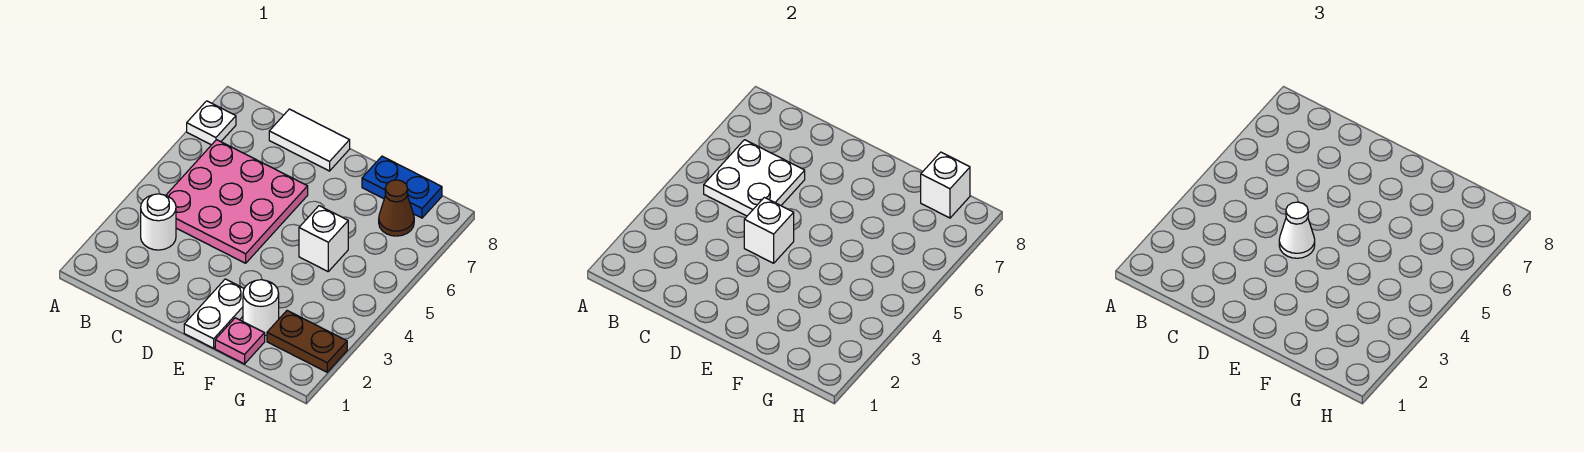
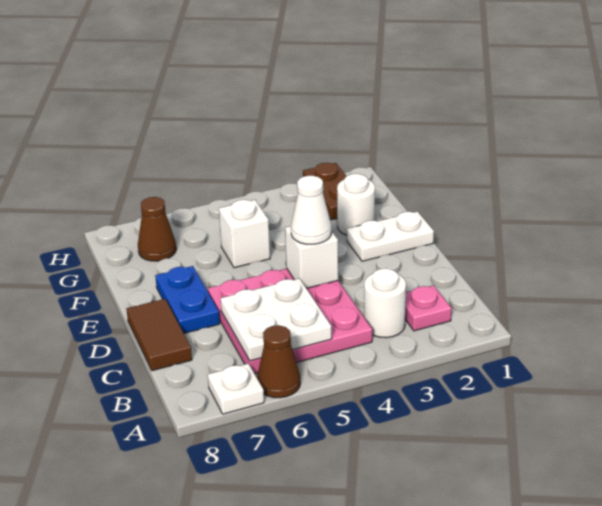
none -> brown 1x1 cone [257,325,300,398]
white 1x2 tile [269,109,350,171] -> brown 1x2 tile [126,299,192,371]
pink 1x1 plate [215,318,265,364] -> pink 1x1 plate moved to [405,285,452,331]
blue 1x2 plate [362,156,442,218] -> blue 1x2 plate moved to [155,266,220,333]
white 1x1 brick [921,152,970,218] -> none

